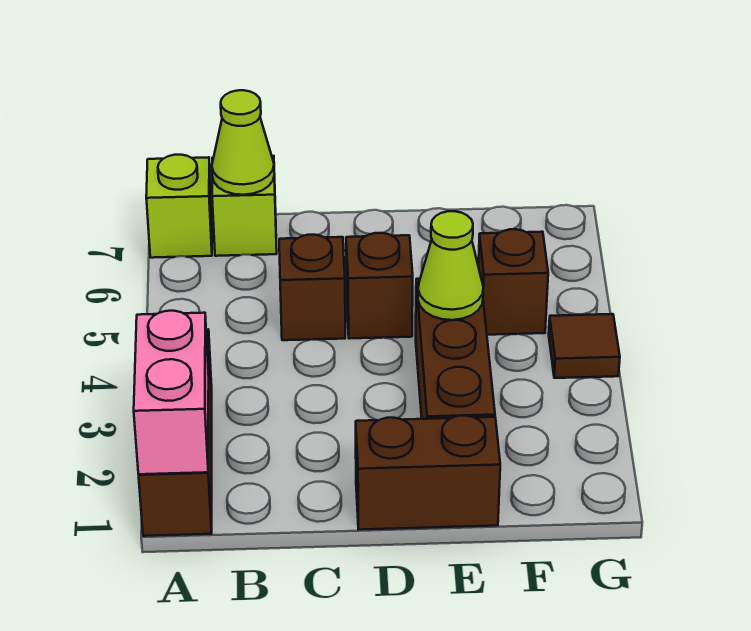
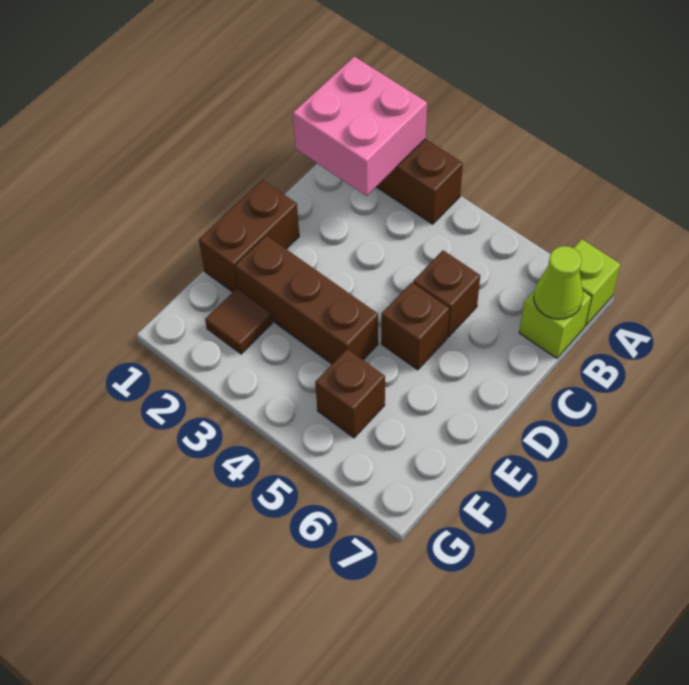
pink 1x2 brick [134,311,209,474] -> pink 2x2 brick [293,56,427,196]
lime 1x1 cone [418,211,483,320] -> none
brown 1x1 tile [549,314,620,378] -> brown 1x1 tile moved to [205,289,272,354]

